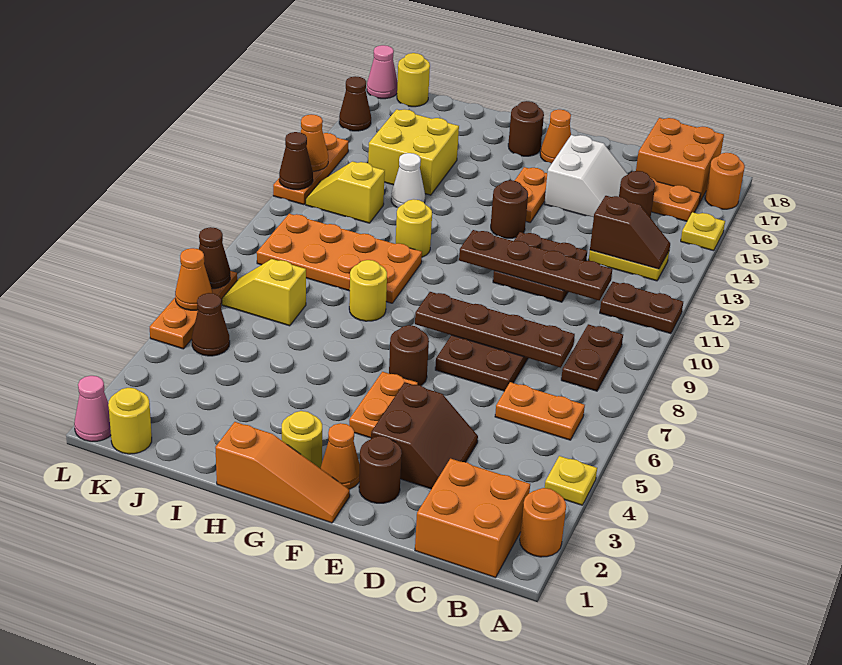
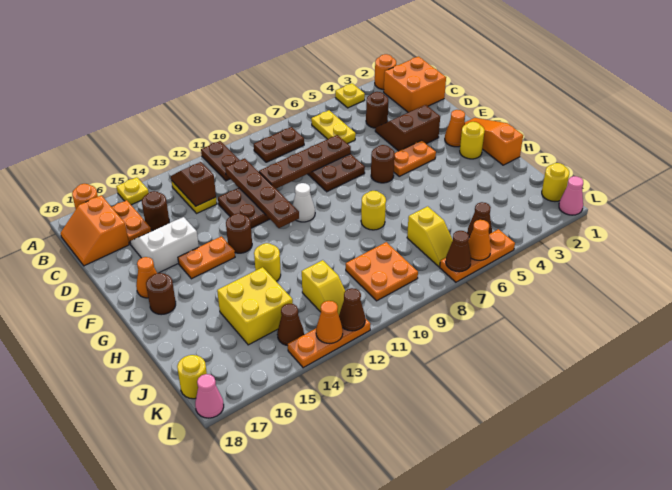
orange 1x2 plate [495,382,585,440] -> yellow 1x2 plate [311,110,356,144]
orange 2x2 brick [636,118,724,203] -> orange 2x2 slope [61,195,129,266]
brown 1x4 plate [415,292,575,368] -> brown 1x4 plate turned to [259,135,351,189]
brown 1x1 round brick [359,436,402,503] -> brown 1x1 round brick moved to [366,92,388,128]
orange 2x4 plate [257,214,422,303] -> orange 2x2 plate [346,242,418,301]
yellow 1x1 round brick [396,199,432,257] -> yellow 1x1 round brick moved to [254,243,281,281]
white 1x1 cone [391,153,425,208] -> white 1x1 cone moved to [293,183,315,222]
brown 1x1 cone [339,76,371,131] -> brown 1x1 cone moved to [277,304,304,346]

